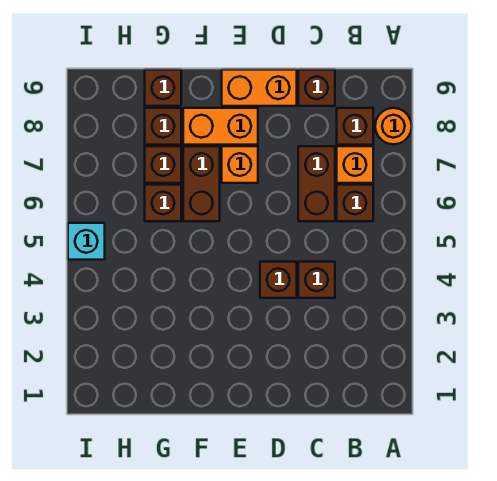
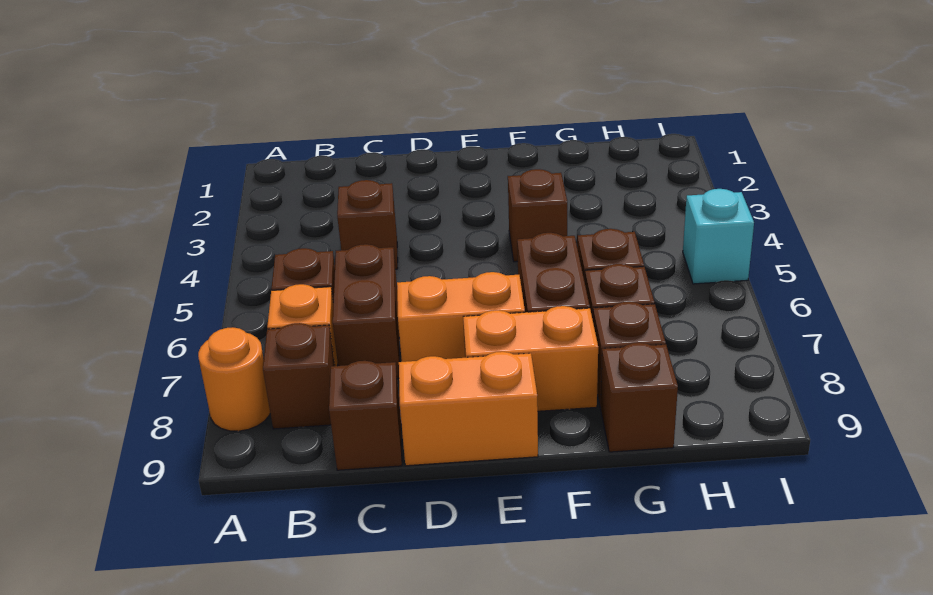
brown 1x1 brick [260,262,297,298] -> brown 1x1 brick moved to [508,169,567,262]
orange 1x1 brick [222,146,258,183] -> orange 1x2 brick [397,272,525,362]

